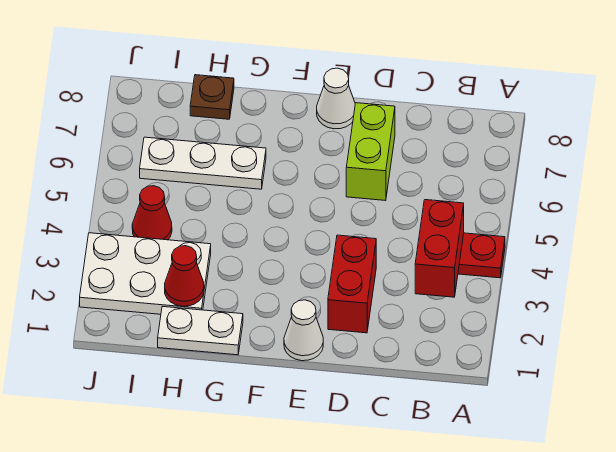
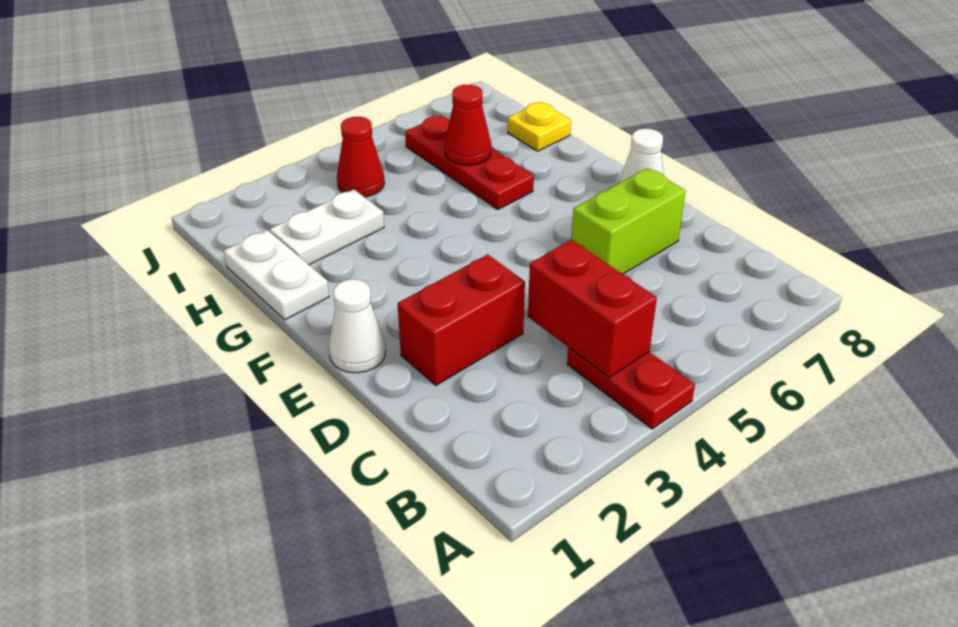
red 1x2 brick [415,200,464,297] -> red 1x2 brick turned to [528,240,657,378]
white 1x3 plate [140,137,266,189] -> red 1x3 plate [405,115,534,209]
white 2x3 plate [80,233,211,314] -> white 1x2 plate [270,190,384,265]
red 1x1 cone [165,246,204,306] -> red 1x1 cone moved to [444,85,491,165]
brown 1x1 plate [190,75,234,119] -> yellow 1x1 plate [508,102,571,151]

